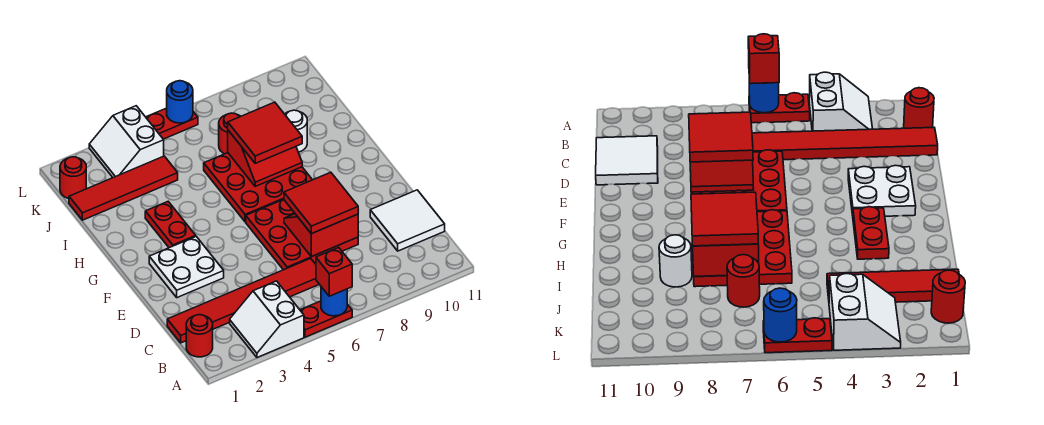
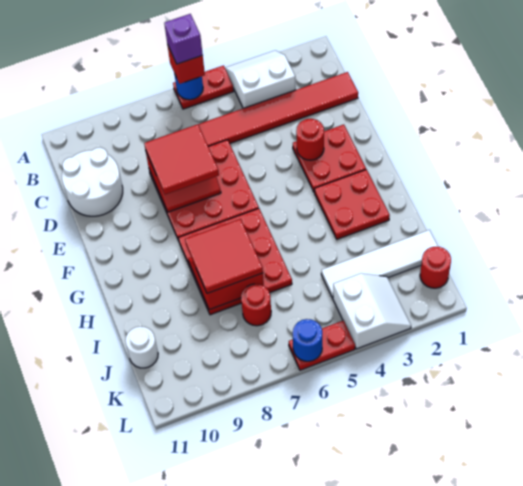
white 2x2 slope [230,281,304,358] -> white 2x2 slope turned to [225,50,296,108]
none -> purple 1x1 brick [164,14,203,64]
red 1x1 round brick [186,315,213,357] -> red 1x1 round brick moved to [296,119,324,160]
white 2x2 tile [370,190,445,251] -> white 2x2 round brick [62,147,123,216]
white 2x2 plate [149,237,224,298] -> red 2x2 plate [293,125,366,193]
red 1x2 plate [145,202,196,248] -> red 2x2 plate [315,170,390,239]
white 1x1 round brick [285,110,307,152] -> white 1x1 round brick moved to [125,326,158,368]
red 1x4 tile [69,156,178,220] -> white 1x4 tile [321,230,438,298]

